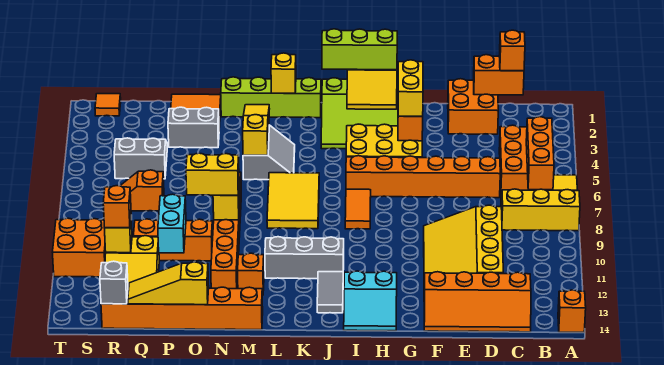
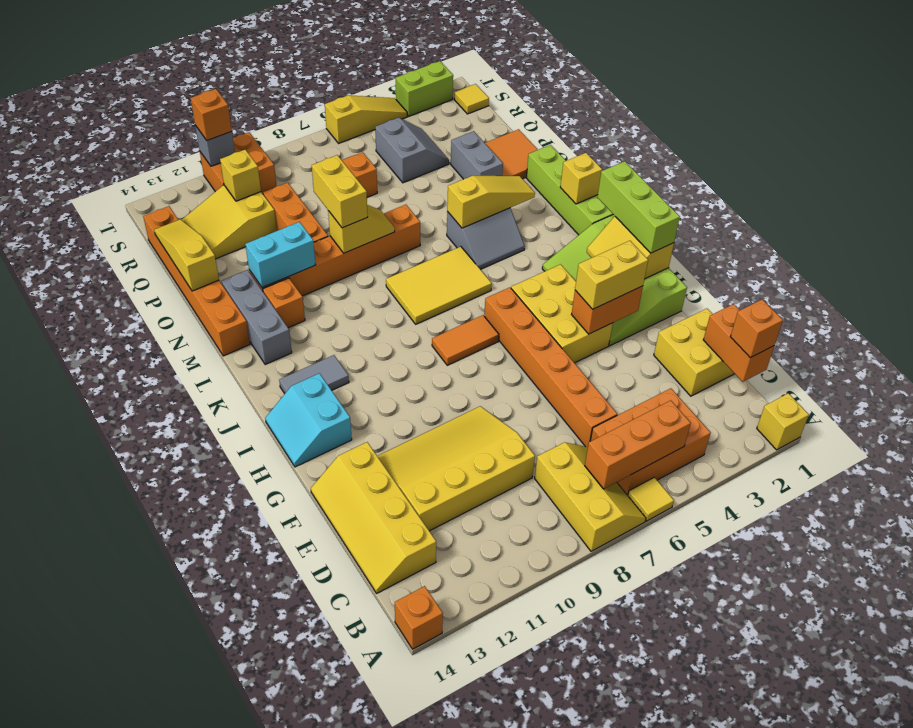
none -> yellow 1x1 brick [757,393,809,450]
orange 2x4 slope [424,272,531,332] -> yellow 2x4 slope [311,442,436,593]
orange 2x2 brick [448,79,498,134] -> yellow 2x2 brick [654,309,735,396]
grey 1x3 brick [265,237,344,279] -> grey 1x3 brick moved to [221,270,292,364]
cyan 1x2 brick [158,194,186,253] -> cyan 1x2 brick moved to [245,222,315,288]
orange 1x1 brick [103,186,131,228] -> orange 1x1 brick moved to [191,89,232,140]
grey 1x1 brick [100,261,128,304] -> grey 1x1 brick moved to [195,125,235,166]
orange 1x1 tile [95,94,121,116] -> yellow 1x1 tile [454,84,489,114]
none -> lime 1x2 brick [396,61,453,116]
none -> yellow 1x3 slope [325,95,407,143]

